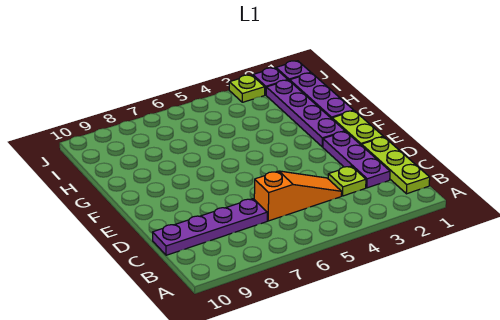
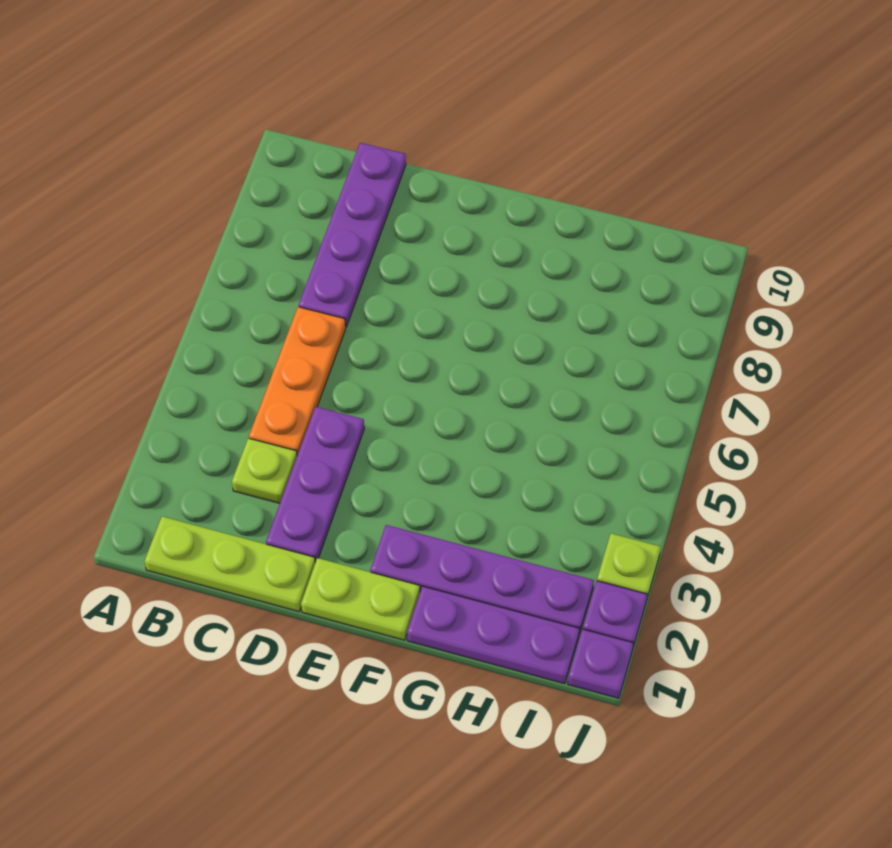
purple 1x3 plate [323,131,390,188] -> purple 1x3 plate turned to [266,407,364,562]
orange 1x3 slope [254,171,342,221] -> orange 1x3 plate [249,307,346,456]

